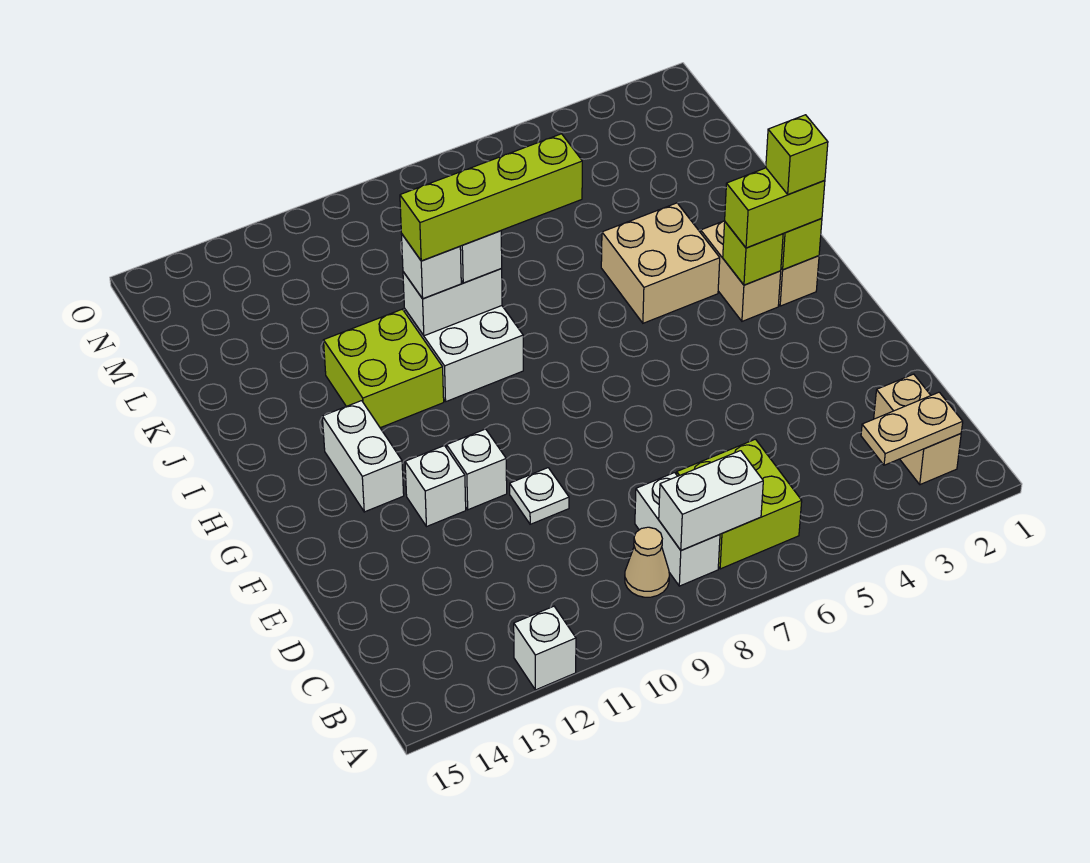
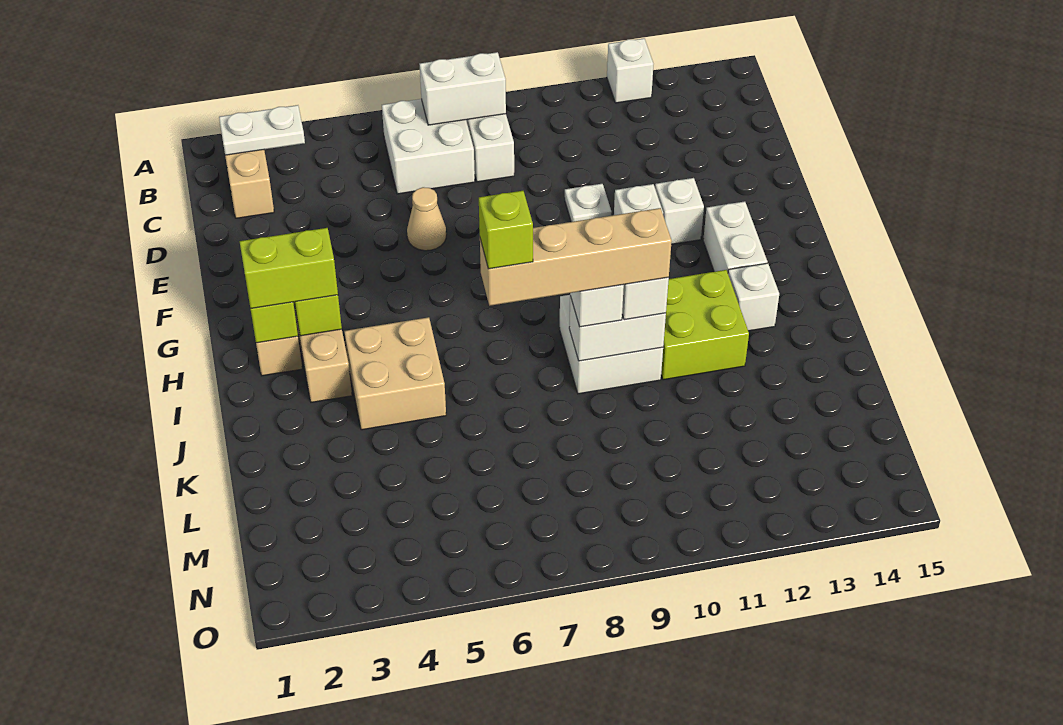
tan 1x2 plate [861,392,963,465] -> white 1x2 plate [219,105,305,155]
lime 2x2 brick [677,439,802,569] -> white 2x2 brick [382,99,475,194]
tan 1x1 cone [625,527,669,597] -> tan 1x1 cone moved to [407,187,446,251]
lime 1x1 brick [766,115,828,195] -> lime 1x1 brick moved to [479,191,533,269]
none -> white 1x1 brick [728,263,779,331]
lime 1x4 brick [400,134,582,261] -> tan 1x4 brick [480,208,672,306]

